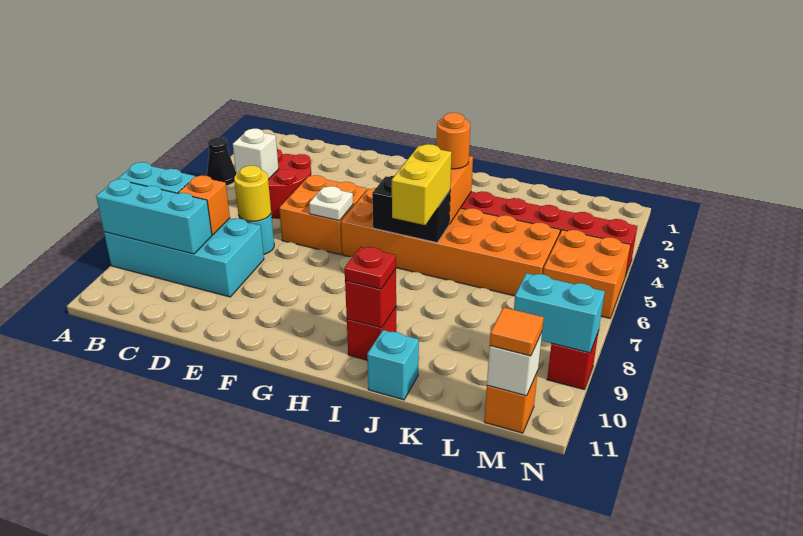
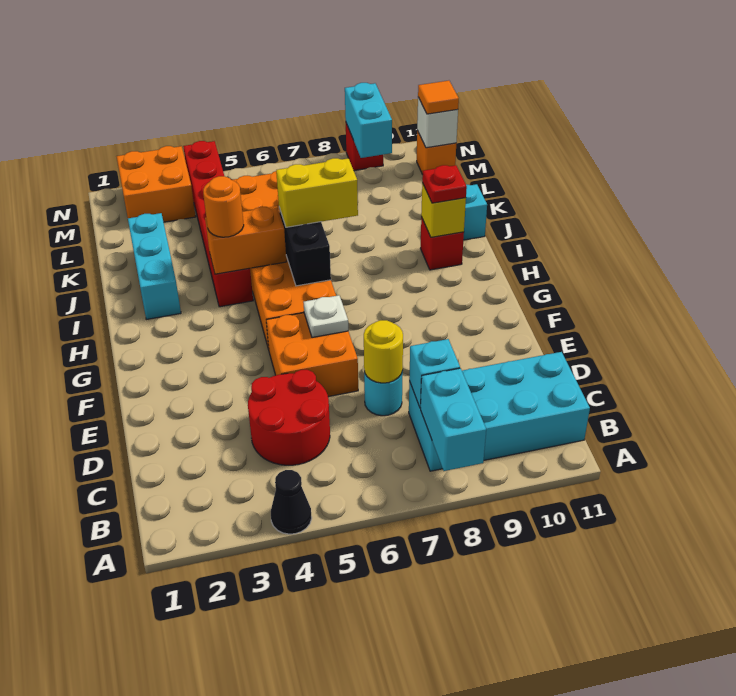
cyan 2x4 brick [104,218,264,297] -> cyan 2x4 brick turned to [409,352,590,471]
cyan 1x3 brick [96,179,212,254] -> cyan 1x3 brick moved to [128,213,181,319]
white 1x1 brick [233,129,279,179] -> none
orange 1x1 brick [178,175,230,235] -> cyan 1x1 brick [409,339,460,408]
red 1x1 brick [345,269,396,328] -> yellow 1x1 brick [421,183,466,237]
orange 2x2 brick [543,230,631,318] -> orange 2x2 brick moved to [116,146,196,222]

